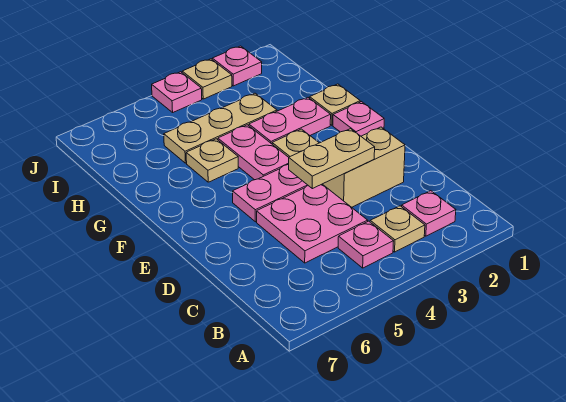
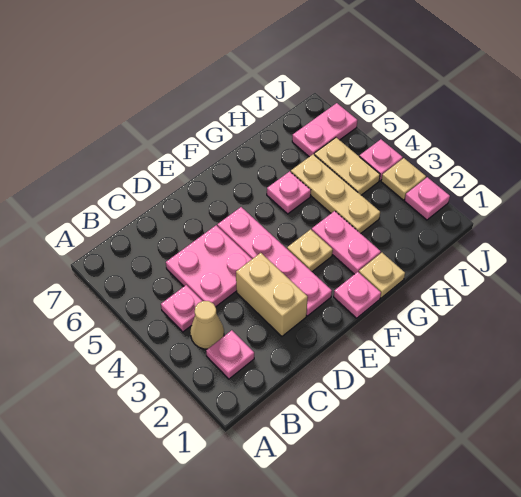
tan 1x1 plate [370,206,425,252] -> tan 1x1 cone [190,301,224,349]
tan 1x2 plate [289,129,375,189] -> tan 1x2 plate moved to [314,138,380,195]
pink 1x2 plate [218,125,289,180] -> pink 1x2 plate moved to [292,103,358,157]
tan 1x1 plate [186,139,238,182] -> pink 1x1 plate [267,171,311,214]

